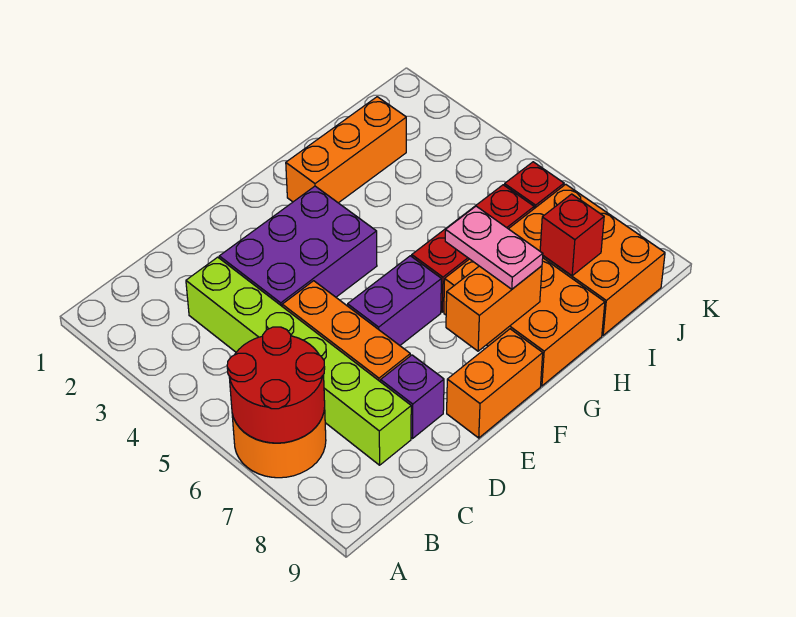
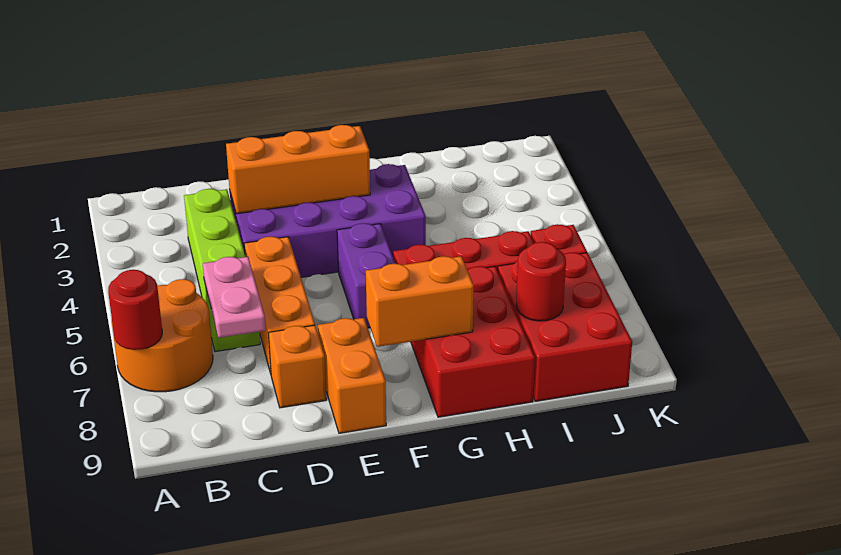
red 2x2 round brick [227,327,325,443] -> red 1x1 round brick [108,270,162,350]
lime 1x6 brick [186,257,411,465] -> lime 1x4 brick [184,189,260,352]
purple 2x3 brick [219,186,377,306] -> purple 2x4 brick [230,164,426,277]
purple 1x1 brick [381,355,444,438] -> orange 1x1 brick [269,325,327,408]
purple 1x2 brick [348,256,441,345] -> purple 1x2 brick turned to [337,223,396,328]
orange 1x2 brick [447,329,543,438] -> orange 1x2 brick turned to [318,318,386,433]
orange 1x3 brick [286,97,406,203] -> orange 1x3 brick moved to [226,125,370,214]
orange 2x3 brick [444,258,605,386] -> red 2x3 brick [411,266,535,417]
pink 1x2 plate [445,206,543,289] -> pink 1x2 plate moved to [203,257,266,338]
orange 2x3 brick [509,184,665,335] -> red 2x3 brick [498,253,632,401]
red 1x1 brick [540,194,604,276] -> red 1x1 round brick [516,242,566,321]

